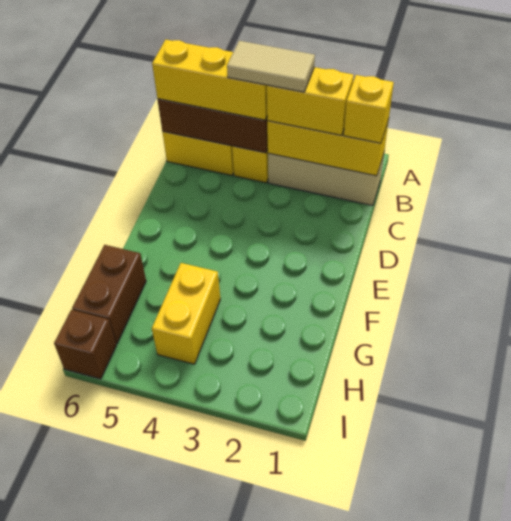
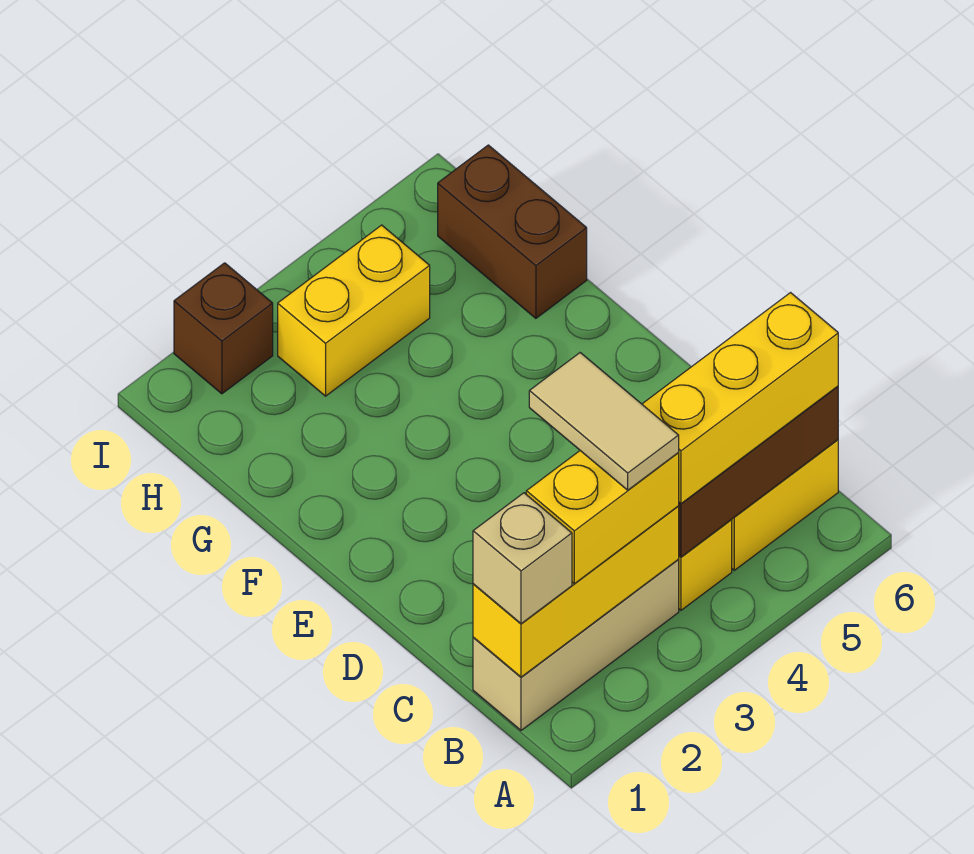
yellow 1x1 brick [344,75,394,143] -> tan 1x1 brick [473,493,572,624]
tan 1x2 tile [227,41,315,92] -> tan 1x2 tile turned to [529,353,679,490]
yellow 1x2 brick [152,263,220,364] -> yellow 1x2 brick turned to [278,225,430,396]
brown 1x1 brick [54,310,116,379] -> brown 1x1 brick moved to [174,263,273,394]

